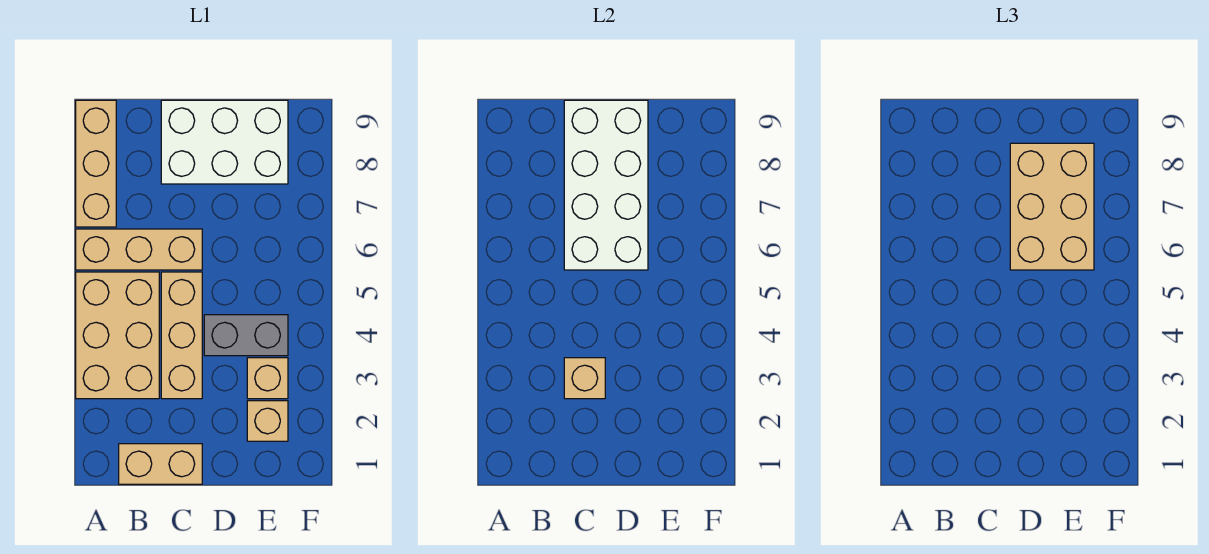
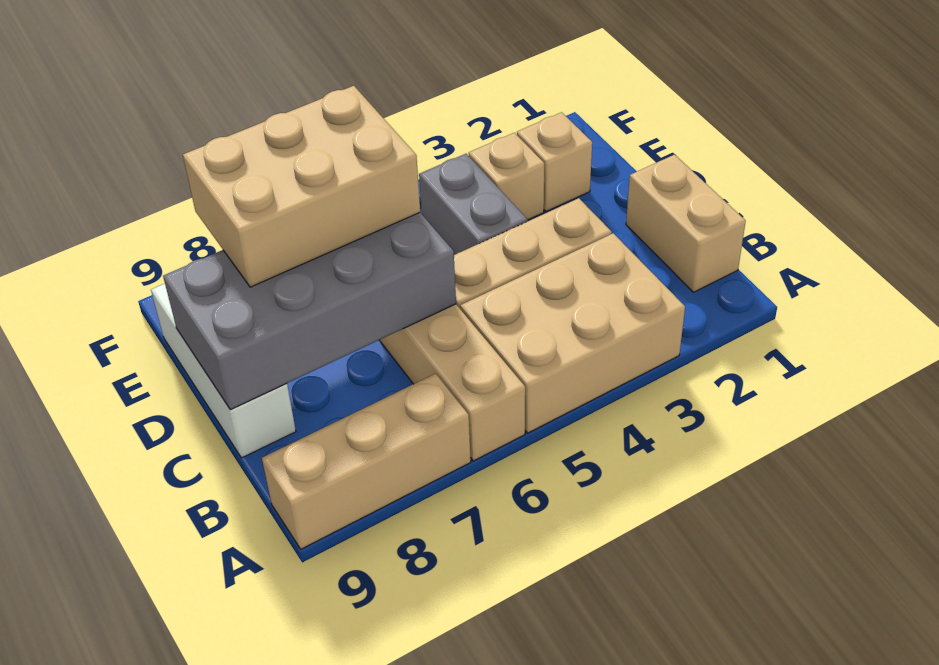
tan 1x1 brick [564,358,605,399] -> none
white 2x4 brick [564,100,648,270] -> grey 2x4 brick [163,213,456,410]
white 2x3 brick [161,100,288,184] -> white 1x3 brick [151,284,296,458]

